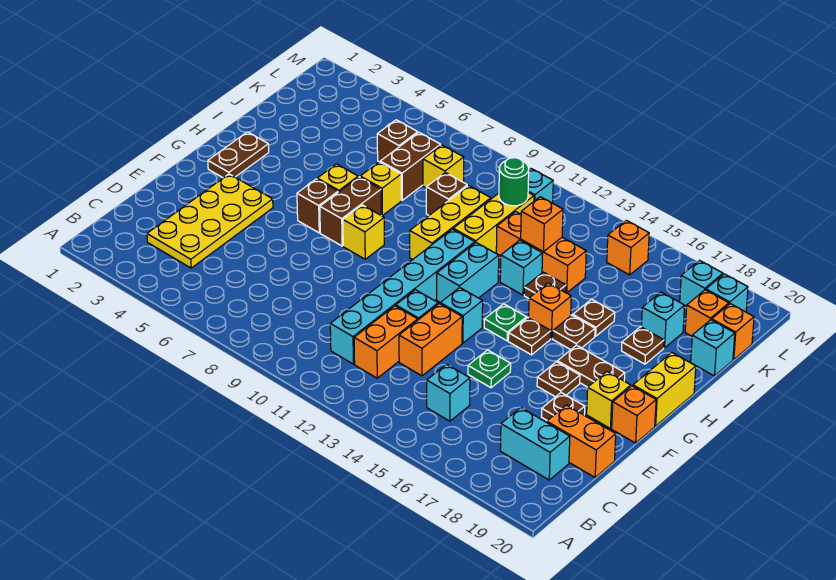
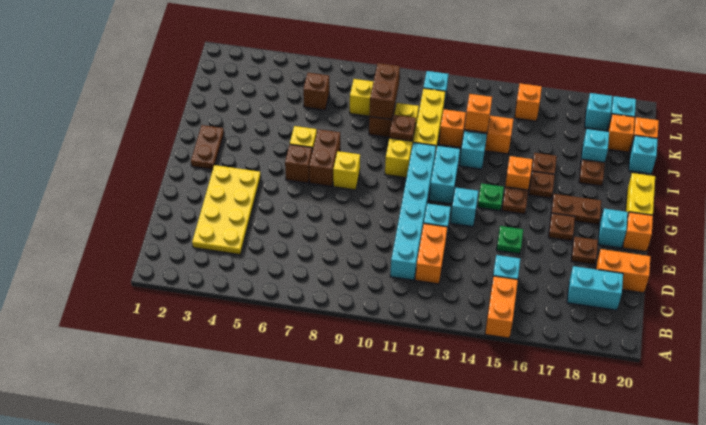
orange 1x2 brick [399,304,462,376] -> orange 1x2 brick moved to [485,276,518,338]
yellow 1x1 brick [587,372,631,428] -> cyan 1x1 brick [598,209,628,248]
yellow 1x1 brick [360,162,401,215] -> none
brown 1x1 plate [524,272,566,298] -> brown 1x1 plate moved to [389,115,416,141]
brown 1x2 brick [380,132,441,200] -> brown 1x2 brick moved to [369,63,400,120]
green 1x1 round brick [499,158,529,206] -> none

